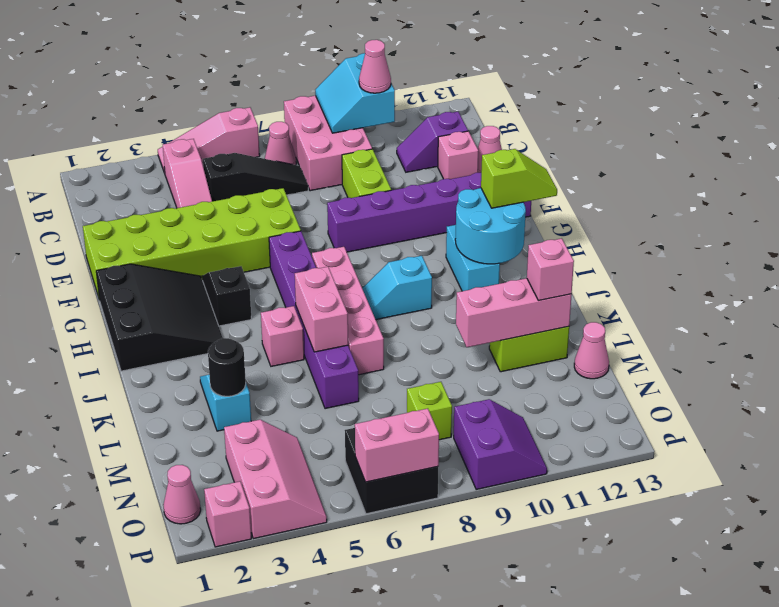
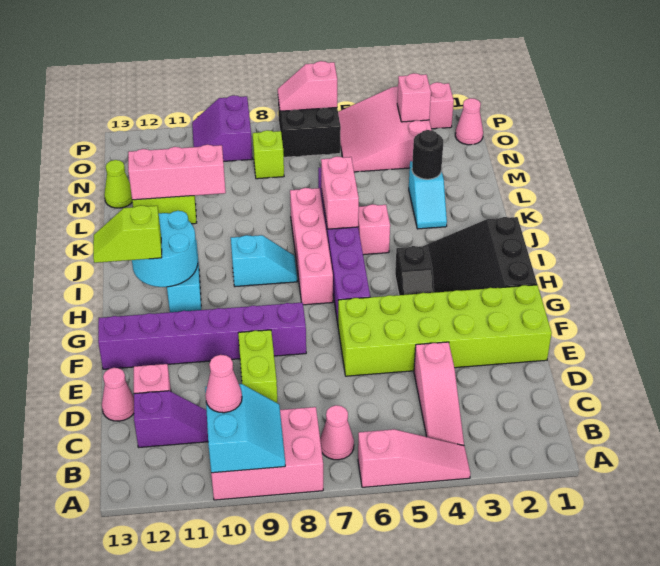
pink 2x3 brick [284,96,372,191] -> pink 2x3 brick turned to [211,407,323,500]
pink 1x3 slope [163,139,212,208] -> pink 1x3 slope turned to [414,342,464,445]
black 1x3 slope [203,153,308,201] -> none
pink 1x1 brick [527,238,574,300] -> pink 1x1 brick moved to [397,73,431,122]
pink 1x1 cone [574,322,609,379] -> lime 1x1 cone [104,160,132,208]
pink 2x3 slope [224,420,327,539] -> pink 3x3 slope [338,87,432,172]
pink 1x2 brick [355,409,439,482] -> pink 1x2 slope [278,61,337,111]

